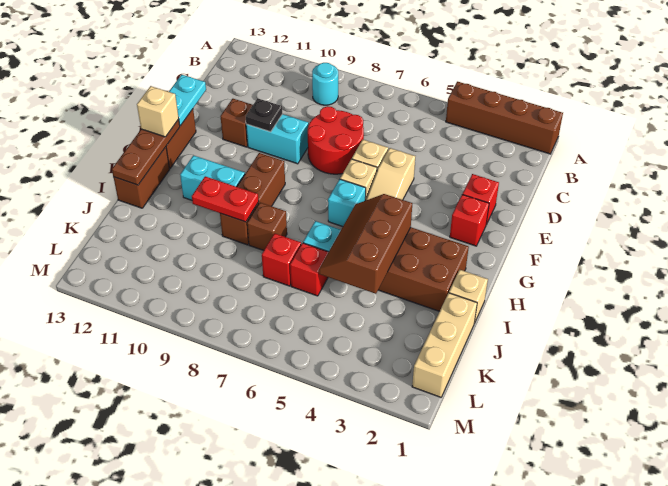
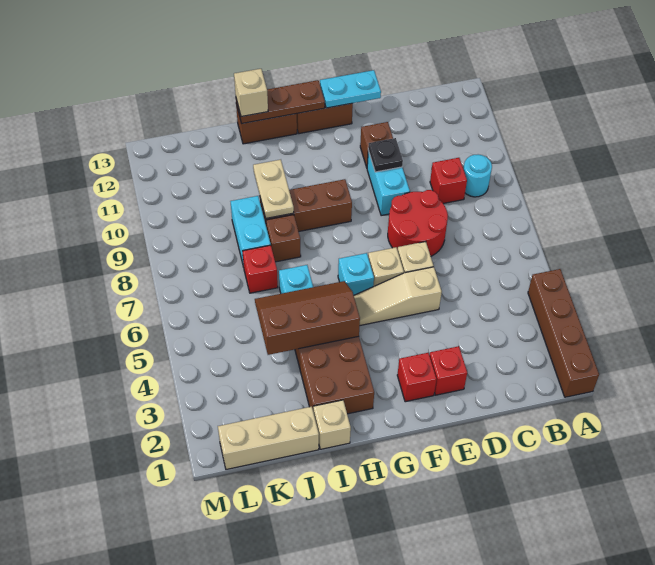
tan 1x1 brick [137,86,179,137] -> tan 1x1 brick moved to [234,69,268,117]
cyan 1x2 brick [180,155,245,200] -> cyan 1x2 brick moved to [230,196,271,267]
red 1x2 plate [192,176,259,222] -> tan 1x2 plate [253,160,294,218]
red 1x1 brick [290,243,328,296] -> red 1x1 brick moved to [430,158,467,204]

